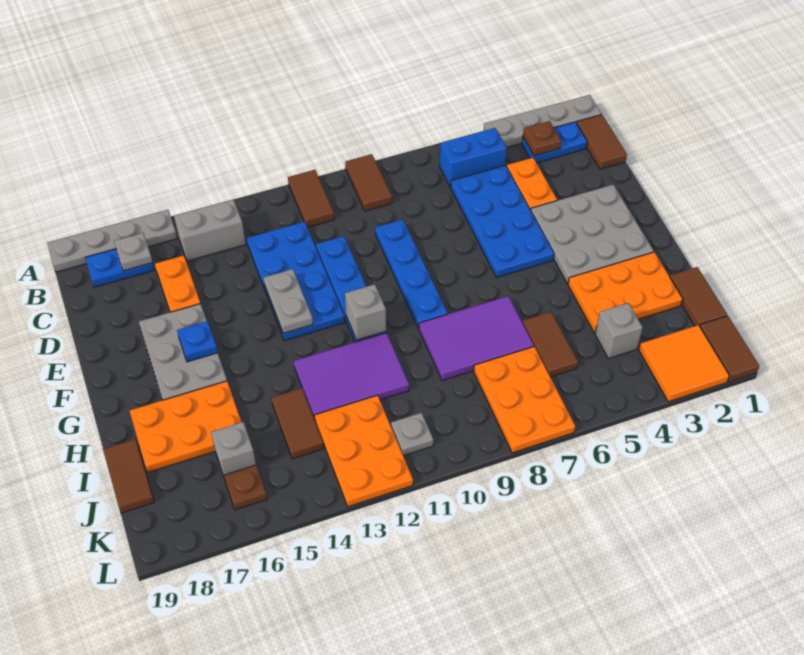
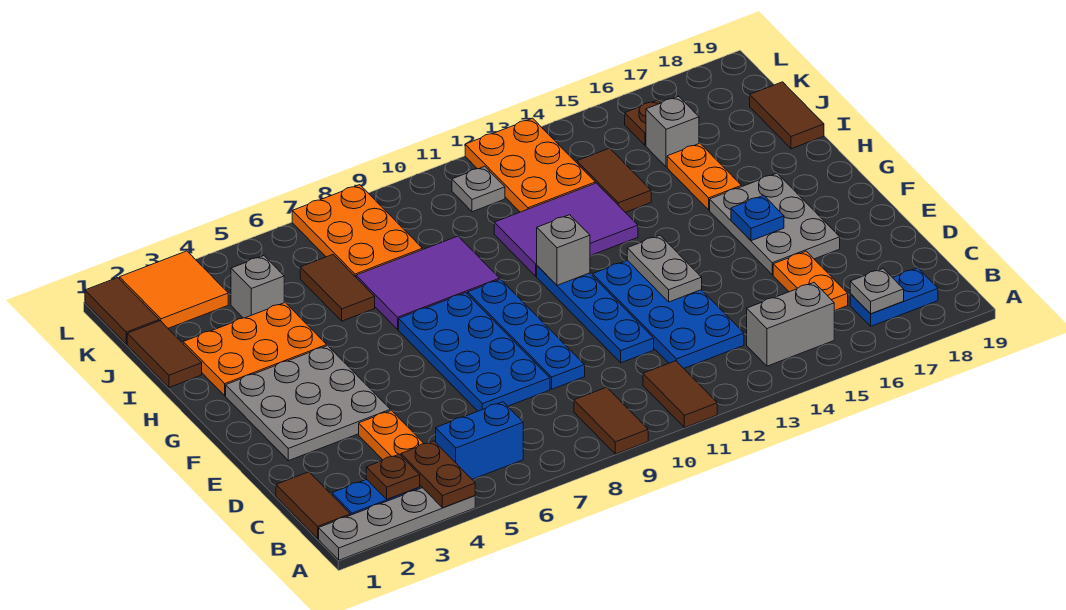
none -> brown 1x2 plate [401,441,475,508]
grey 1x4 plate [47,210,177,272] -> none
blue 2x4 plate [451,165,554,277] -> blue 2x4 plate moved to [399,293,550,411]
orange 2x3 plate [130,381,241,472] -> orange 1x2 plate [667,143,742,210]

